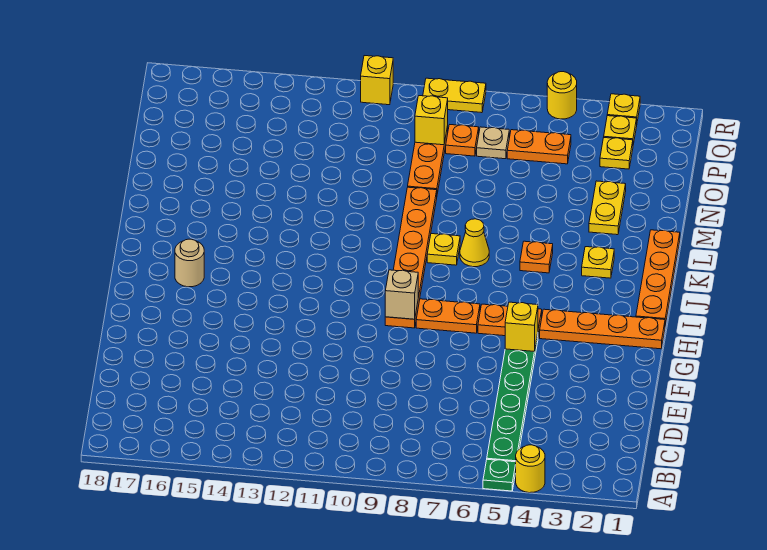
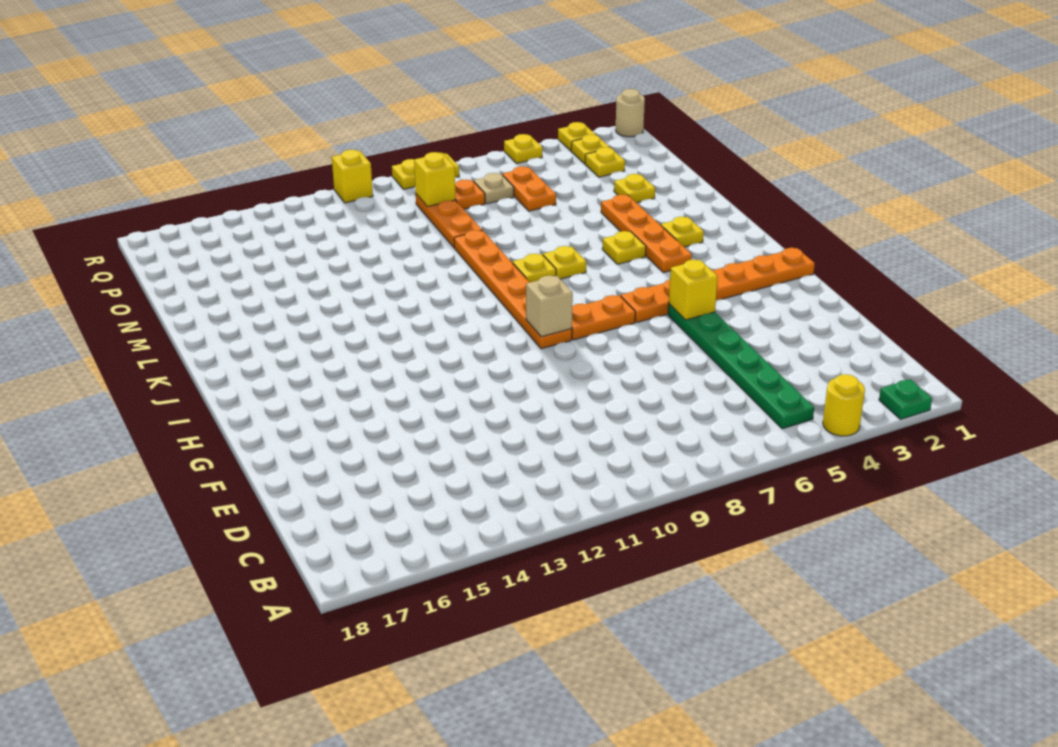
green 1x1 plate [483,459,516,491] -> green 1x1 plate moved to [879,379,932,419]
orange 1x4 plate [636,230,680,326] -> orange 1x4 plate moved to [601,195,692,273]
tan 1x1 round brick [175,239,204,287] -> tan 1x1 round brick moved to [616,89,645,137]
orange 1x1 plate [520,241,553,273] -> yellow 1x1 plate [602,231,646,264]
yellow 1x1 cone [460,219,489,267] -> yellow 1x1 plate [543,246,586,279]
yellow 1x2 plate [589,181,626,235] -> yellow 1x1 plate [614,174,655,203]
orange 1x2 plate [507,130,571,164] -> orange 1x2 plate turned to [502,166,556,211]
yellow 1x1 round brick [547,72,577,119] -> yellow 1x1 plate [504,134,543,164]

